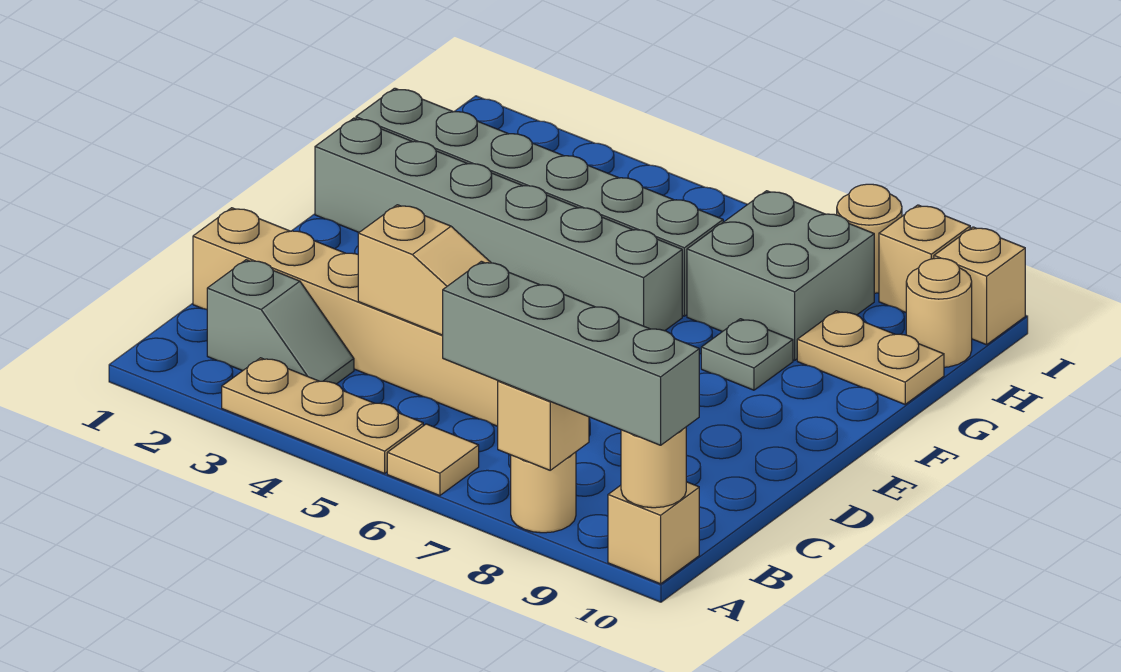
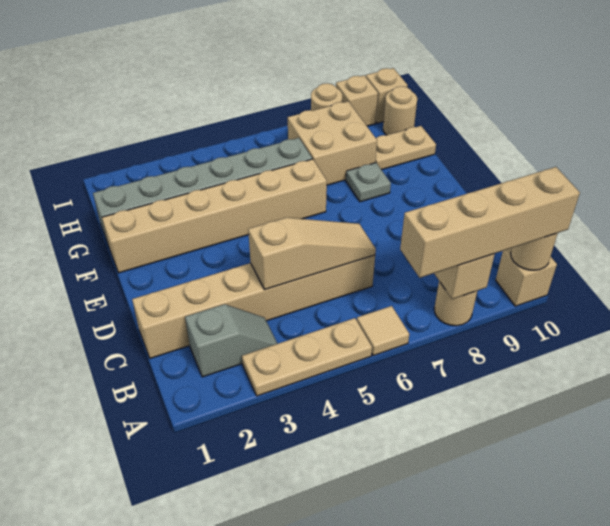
grey 1x4 brick [443,261,699,445] -> tan 1x4 brick [400,167,580,278]
grey 1x6 brick [315,118,682,331] -> tan 1x6 brick [102,159,327,273]
grey 2x2 brick [687,191,874,360] -> tan 2x2 brick [288,101,377,185]

